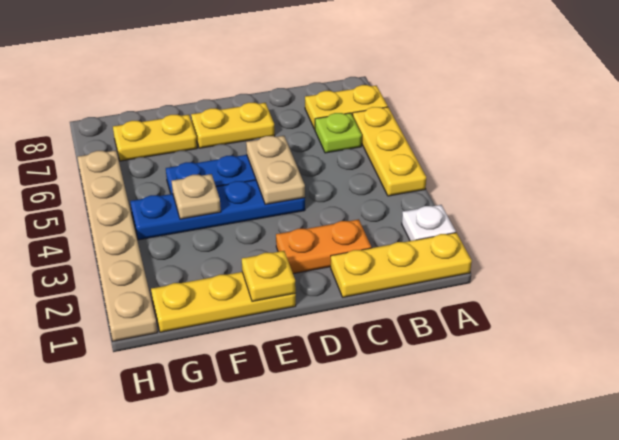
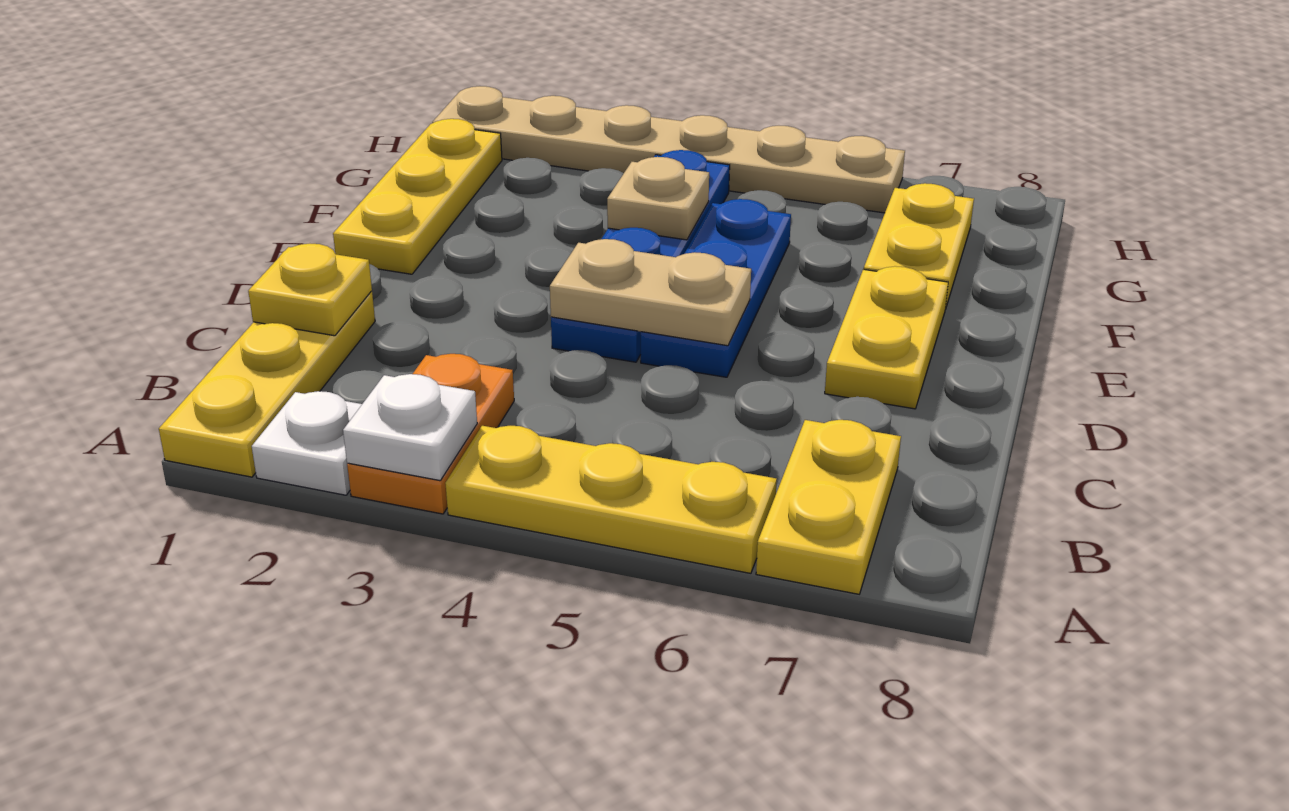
none -> white 1x1 plate [343,374,477,481]
lime 1x1 plate [315,113,362,153] -> none
orange 1x2 plate [276,219,371,274] -> orange 1x2 plate moved to [347,354,514,514]
yellow 1x1 plate [242,251,296,301] -> yellow 1x1 plate moved to [248,244,372,336]

